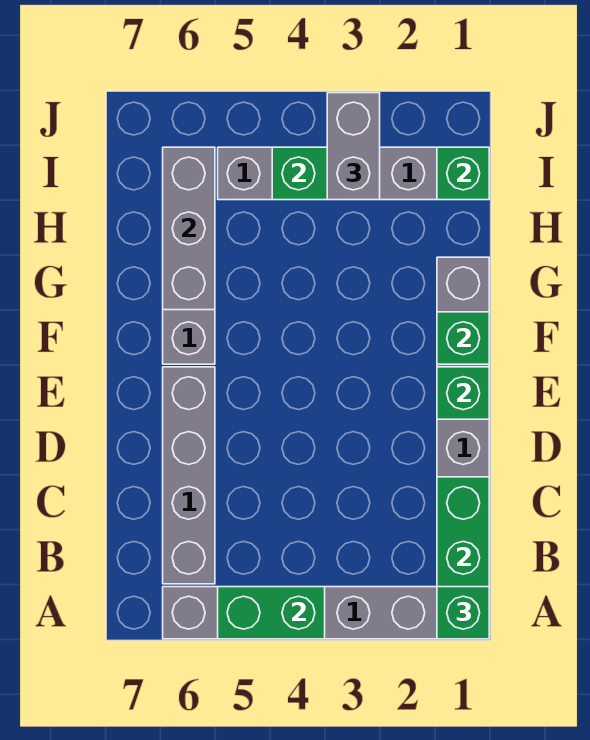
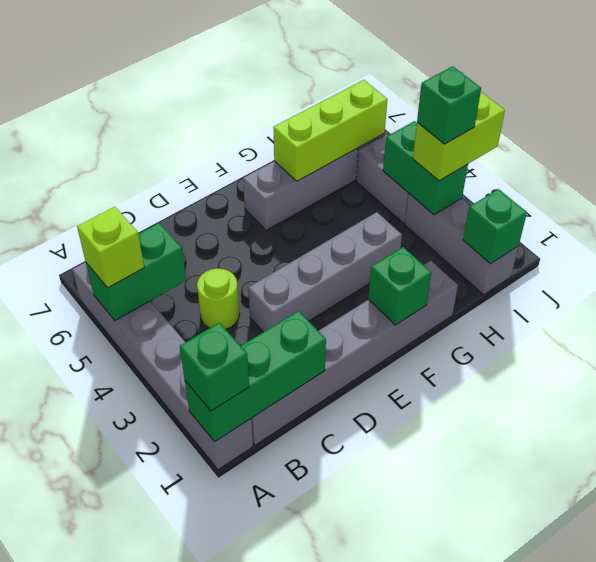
green 1x2 brick [218,587,325,639] -> green 1x2 brick turned to [86,223,186,321]
none -> lime 1x1 brick [77,207,144,288]
grey 1x4 brick [163,367,215,584] -> grey 1x4 brick moved to [248,212,402,332]
none -> lime 1x1 round brick [197,268,240,329]
green 1x1 brick [437,367,489,419] -> green 1x1 brick moved to [417,66,481,144]
grey 1x3 brick [163,147,215,310] -> lime 1x3 brick [273,80,388,181]
grey 1x2 brick [327,93,380,200] -> lime 1x2 brick [413,92,505,181]

